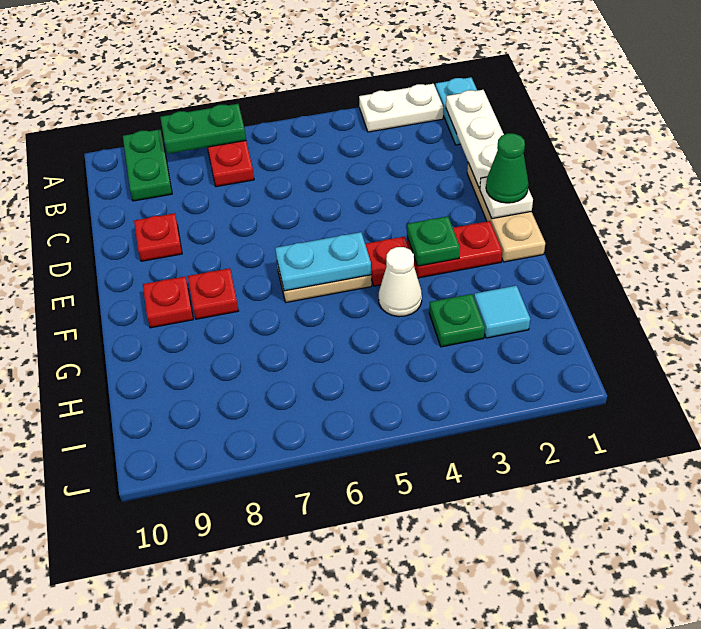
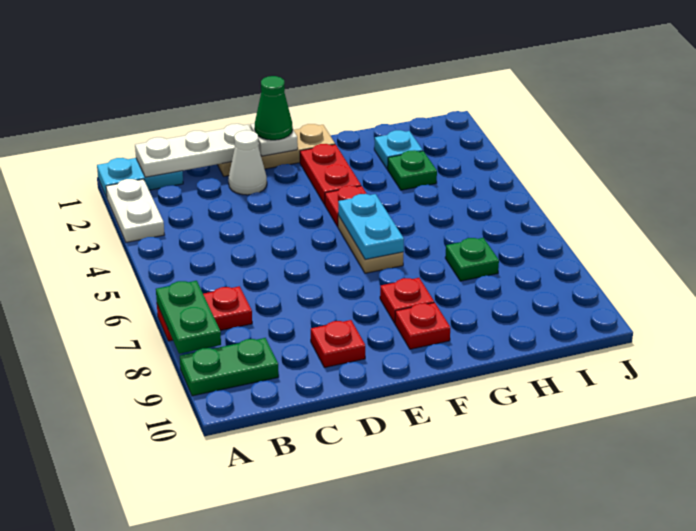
green 1x1 plate [407,216,460,266] -> green 1x1 plate moved to [445,238,499,281]
white 1x1 cone [379,247,422,317] -> white 1x1 cone moved to [229,130,267,195]
cyan 1x1 tile [474,286,530,338] -> cyan 1x1 plate [374,130,423,169]

